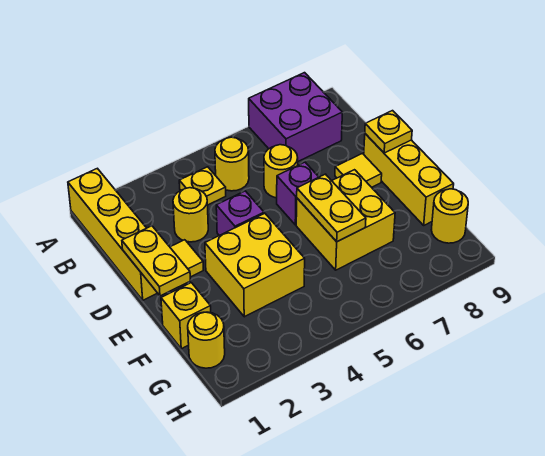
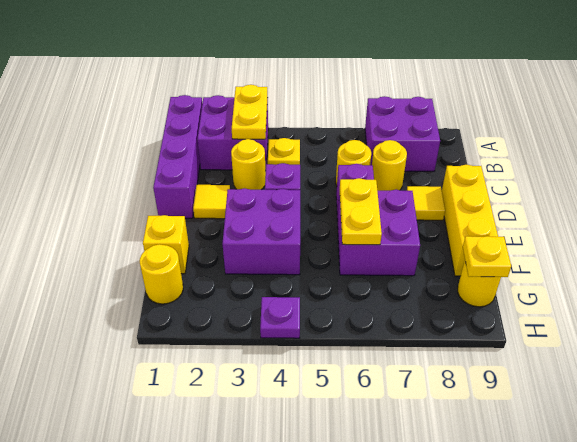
yellow 1x4 brick [68,168,157,300] -> purple 1x4 brick [153,95,202,218]
none -> purple 2x2 brick [197,95,268,170]
yellow 1x1 round brick [215,137,249,191] -> yellow 1x1 round brick moved to [372,140,407,191]
yellow 1x2 plate [122,226,191,296] -> yellow 1x2 plate moved to [232,85,268,139]
yellow 1x1 plate [365,111,412,153] -> yellow 1x1 plate moved to [463,236,511,277]
yellow 2x2 brick [205,214,305,317] -> purple 2x2 brick [223,188,300,275]
yellow 2x2 brick [296,170,395,270] -> purple 2x2 brick [337,190,420,276]
none -> purple 1x1 plate [260,297,300,338]

